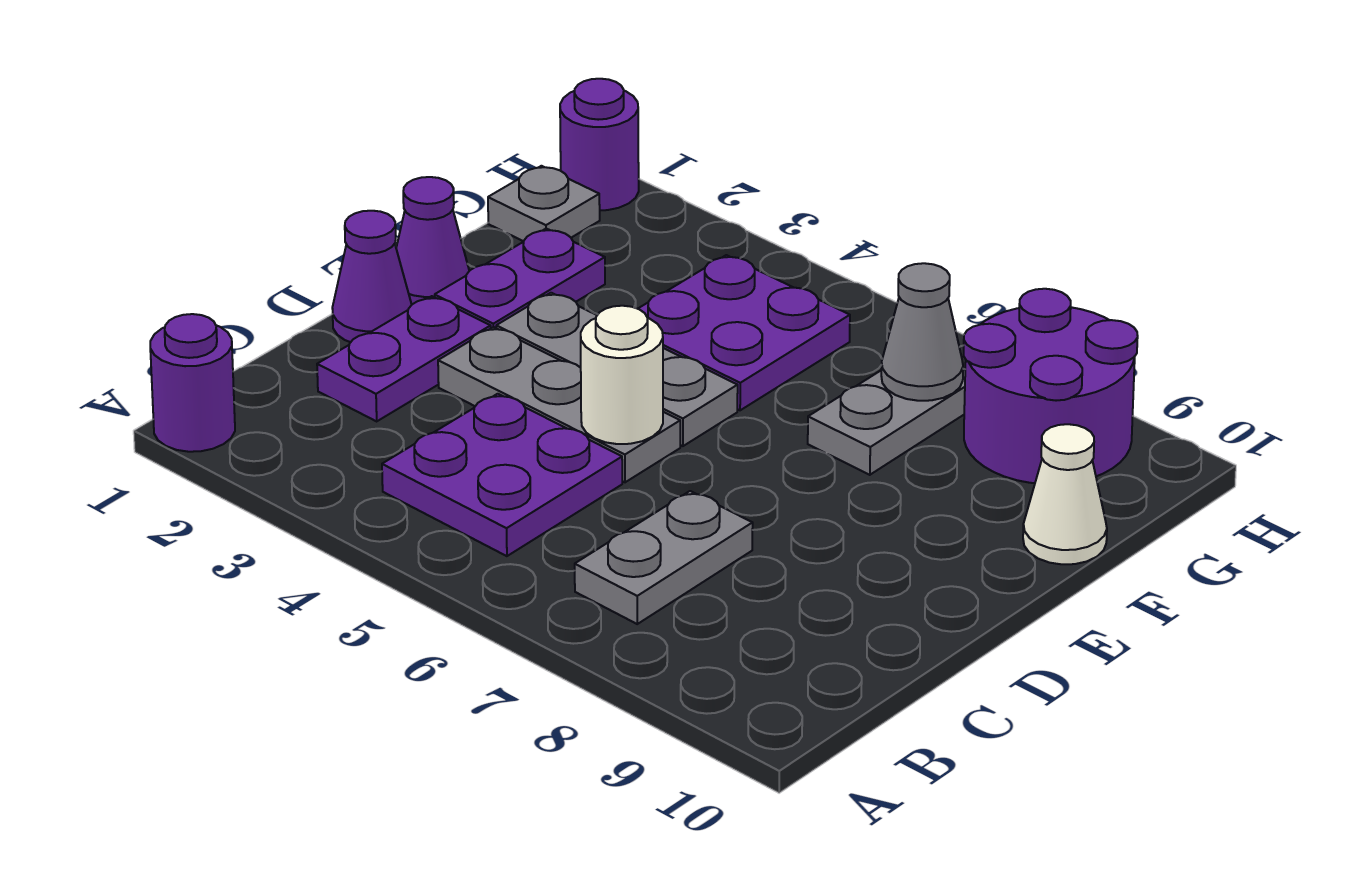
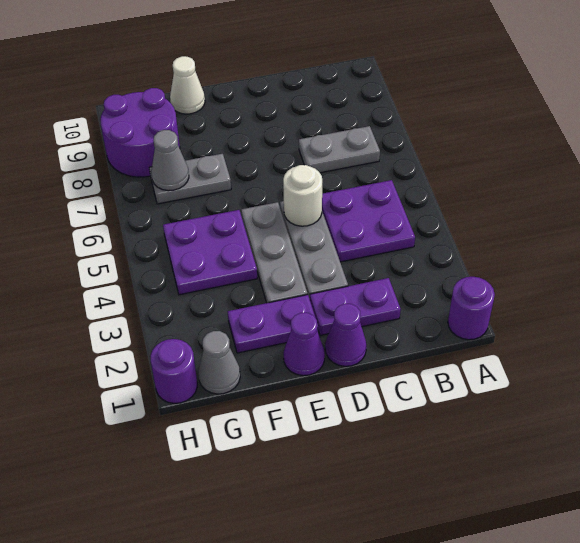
grey 1x1 plate [488,166,600,241] -> grey 1x1 cone [198,331,240,394]

